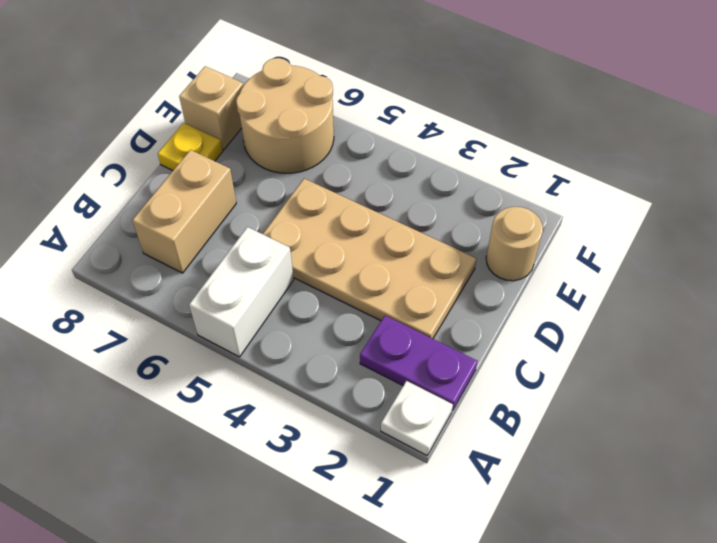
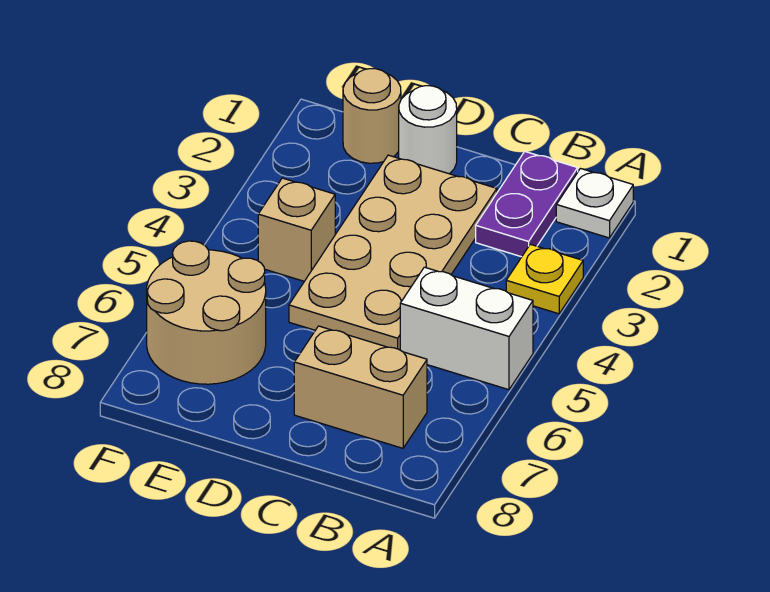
none -> white 1x1 round brick [399,86,457,174]
yellow 1x1 plate [158,123,223,170] -> yellow 1x1 plate moved to [506,244,583,314]
tan 1x1 brick [179,66,243,149] -> tan 1x1 brick moved to [258,178,335,281]

